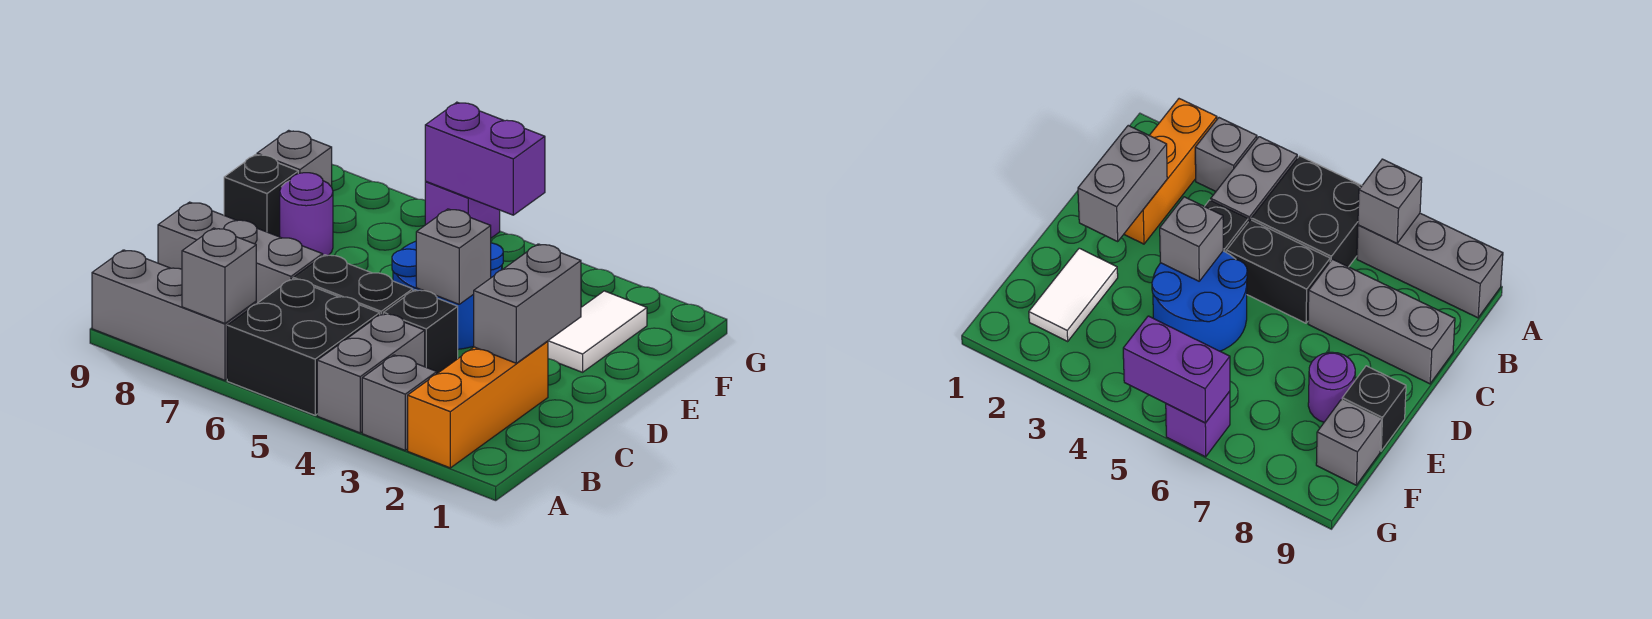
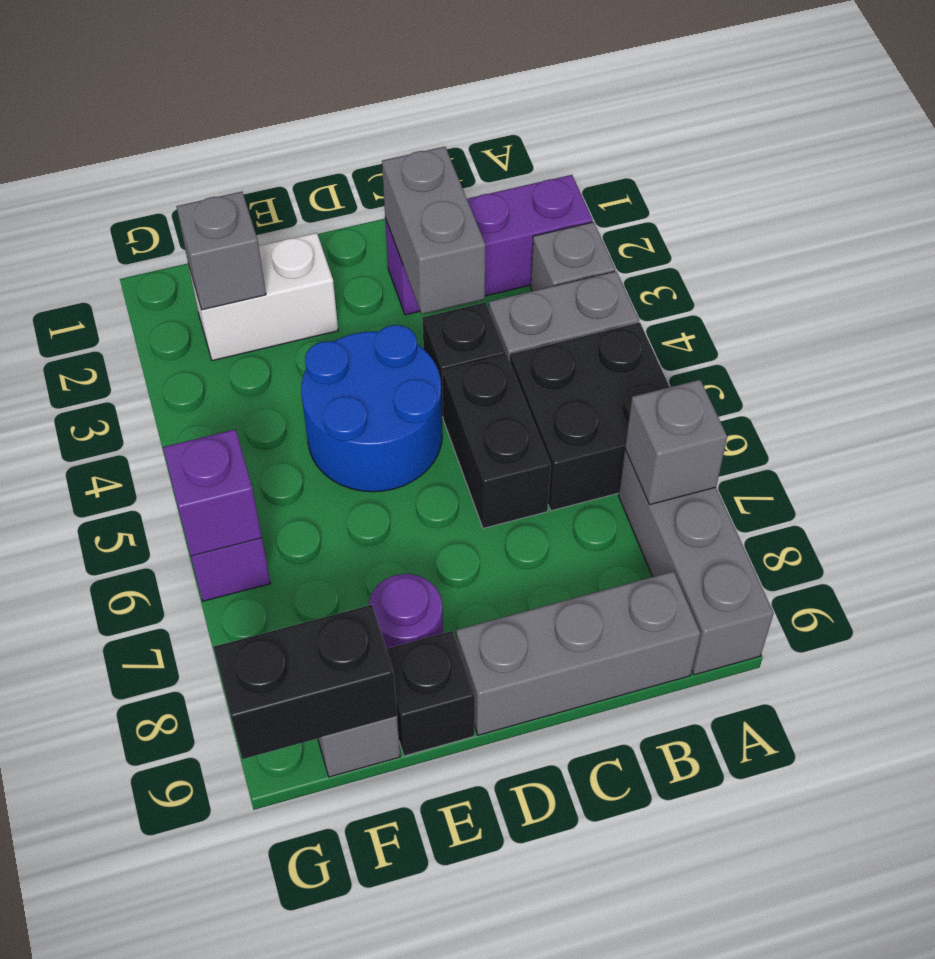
orange 1x3 brick [408,341,548,468] -> purple 1x3 brick [385,175,593,315]
grey 1x2 brick [474,244,581,363] -> grey 1x2 brick turned to [382,147,486,314]
grey 1x3 brick [158,202,323,304] -> grey 1x3 brick turned to [456,571,700,735]
grey 1x1 brick [416,209,491,304] -> grey 1x1 brick moved to [176,192,266,310]
white 1x2 tile [548,291,647,372] -> white 1x2 brick [189,233,338,361]
none -> black 1x2 brick [213,605,397,759]
purple 1x2 brick [425,102,545,215] -> purple 1x1 brick [163,429,262,556]

